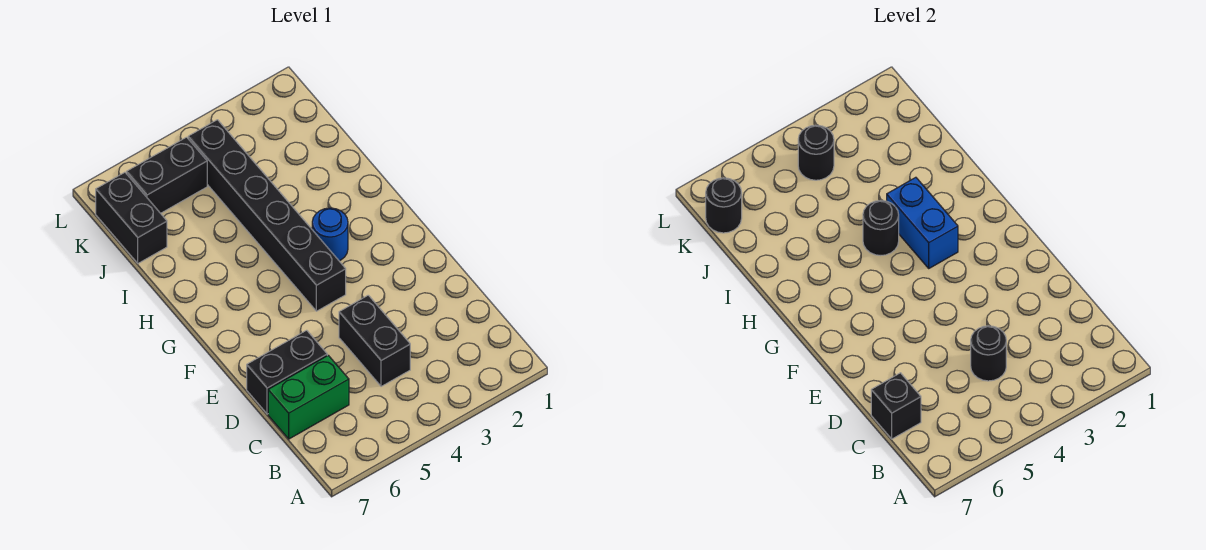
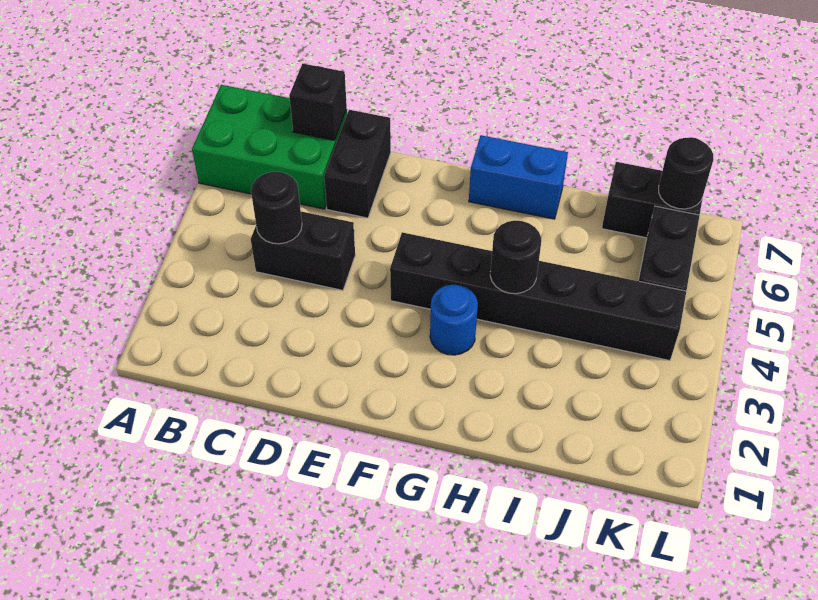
green 1x2 brick [268,355,349,439] -> green 2x3 brick [192,85,347,209]
blue 1x2 brick [887,177,958,268] -> blue 1x2 brick moved to [469,135,568,219]
black 1x1 round brick [798,125,834,180] -> none

